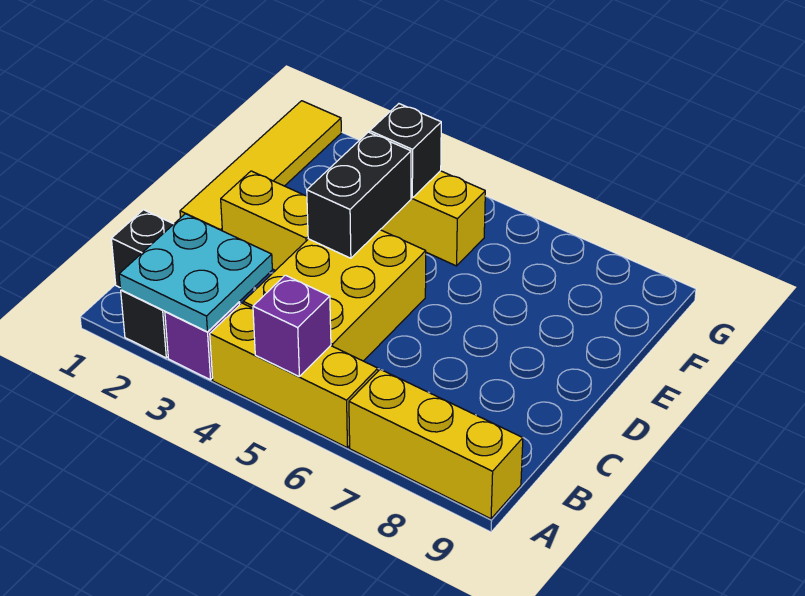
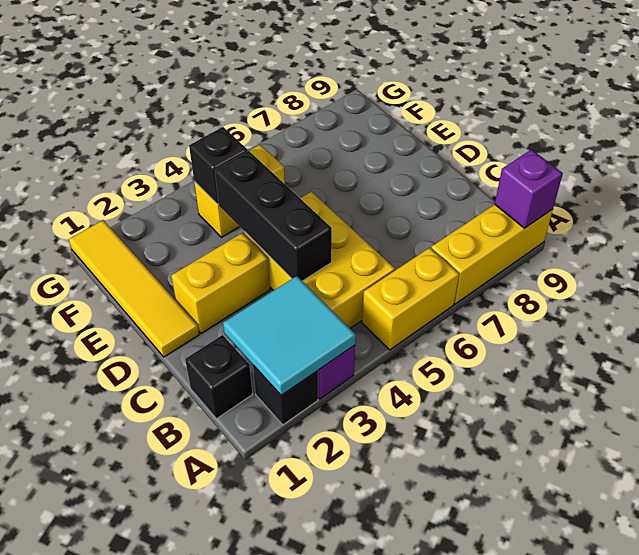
cyan 2x2 plate [119,214,272,332] -> cyan 2x2 tile [223,276,356,395]
yellow 1x3 brick [210,303,378,448] -> yellow 1x2 brick [362,248,459,350]
purple 1x1 brick [253,275,331,376] -> purple 1x1 brick moved to [495,150,563,228]
black 1x2 brick [307,132,411,258] -> black 1x3 brick [215,151,332,281]

